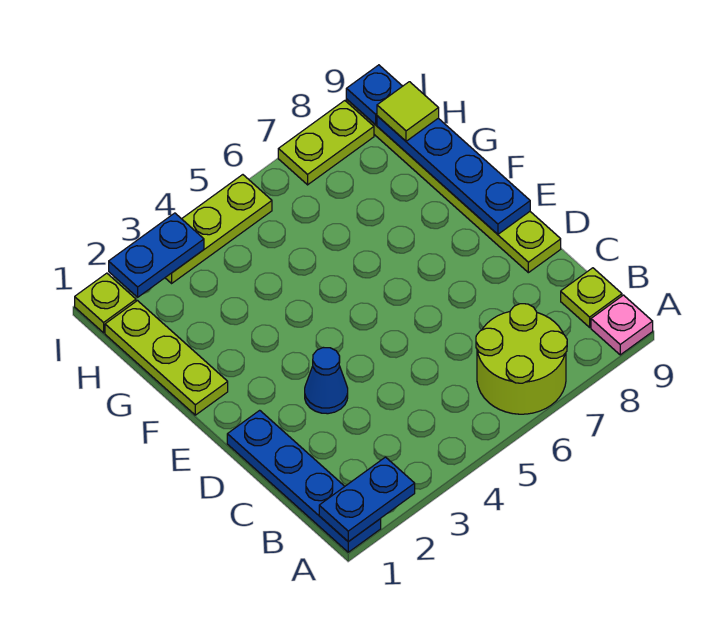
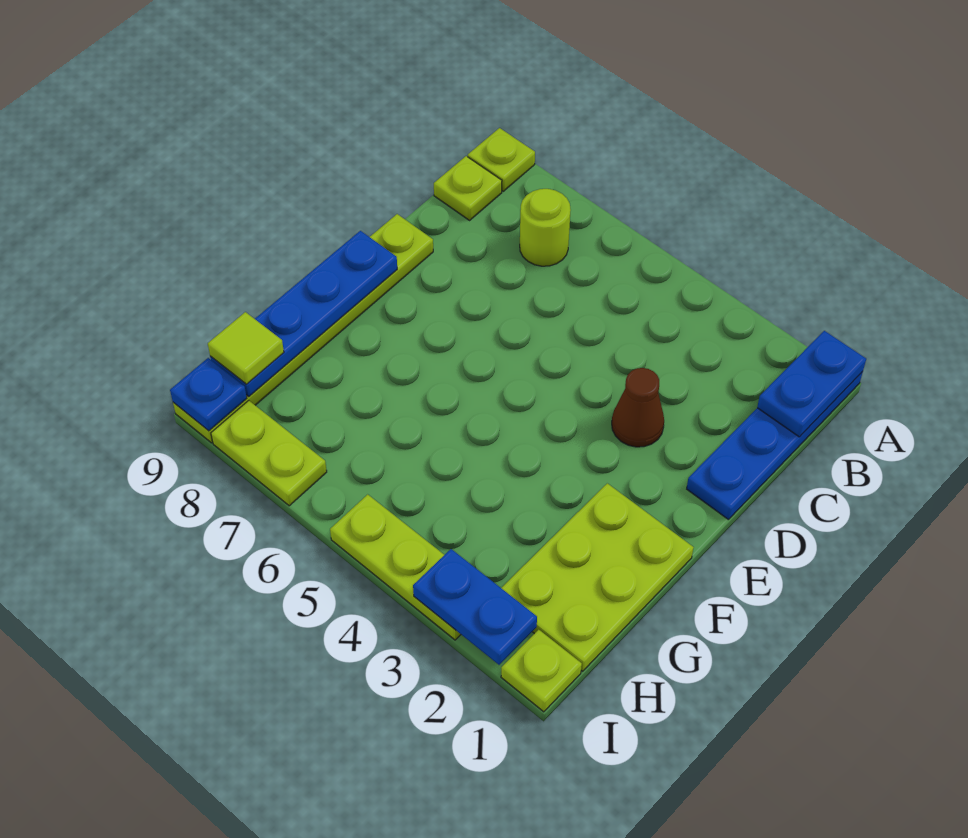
blue 1x2 plate [319,457,415,542] -> blue 1x2 plate turned to [757,331,866,437]
lime 2x2 round brick [476,304,567,414] -> lime 1x1 round brick [520,189,571,266]
pink 1x1 plate [591,295,653,355] -> lime 1x1 plate [468,128,535,191]
blue 1x1 cone [305,348,348,414] -> brown 1x1 cone [612,368,664,447]
lime 1x3 plate [105,301,228,415] -> lime 2x3 plate [502,483,694,671]

